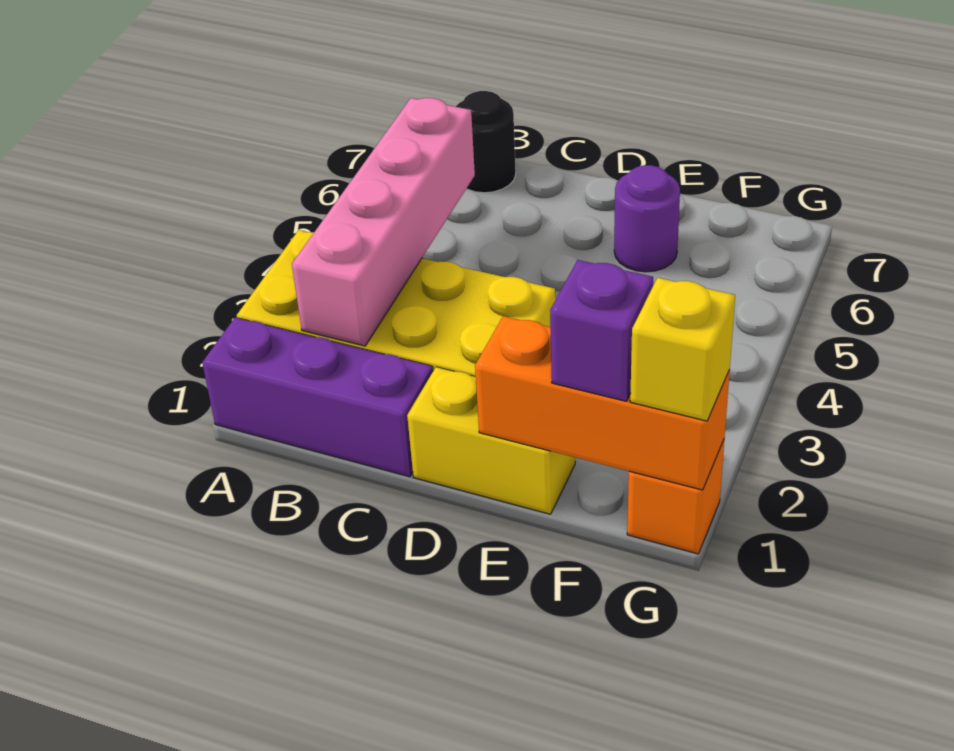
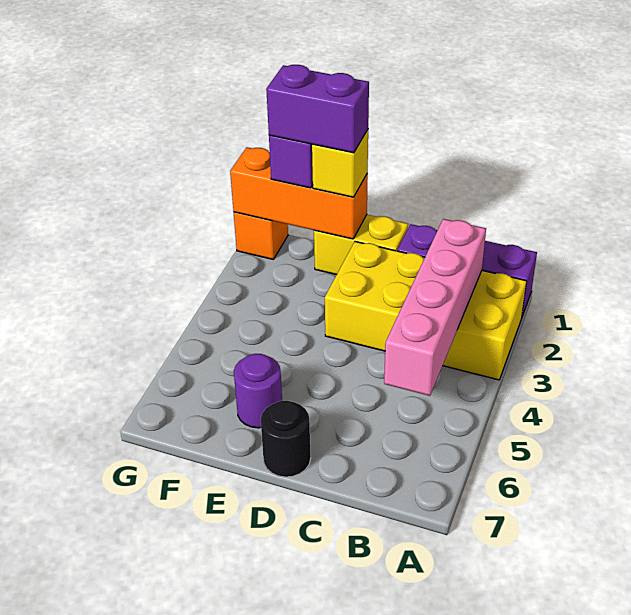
black 1x1 round brick [456,91,516,193] -> black 1x1 round brick moved to [261,401,311,477]
none -> purple 1x2 brick [266,65,369,153]
yellow 1x1 brick [630,278,735,421] -> yellow 1x1 brick moved to [312,130,368,197]

